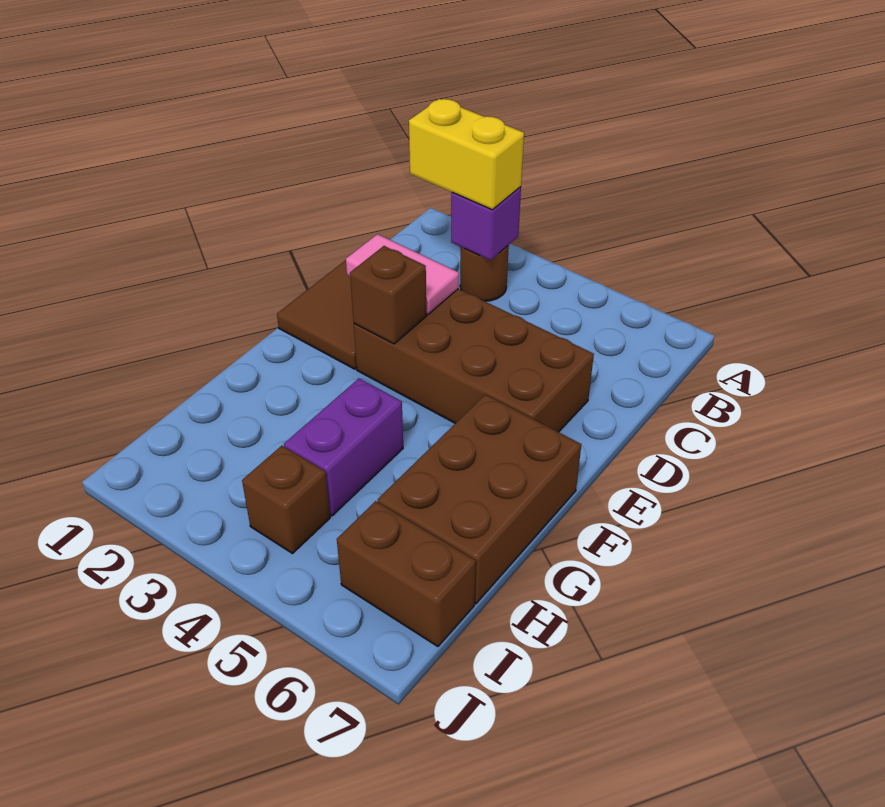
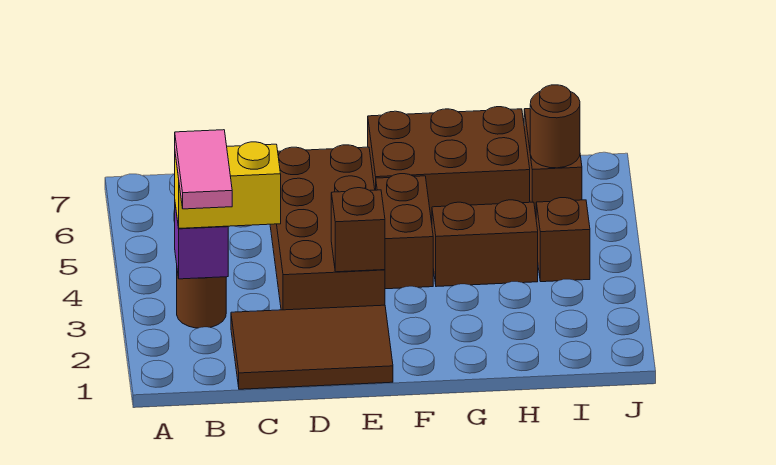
yellow 1x2 brick [409,99,524,210] -> yellow 1x2 brick turned to [175,142,281,228]
pink 1x2 tile [346,234,459,315] -> pink 1x2 tile moved to [175,130,232,209]
none -> brown 1x2 brick [376,174,433,289]
purple 1x2 brick [284,378,403,516] -> brown 1x2 brick [432,200,538,287]
none -> brown 1x1 round brick [530,85,580,168]

